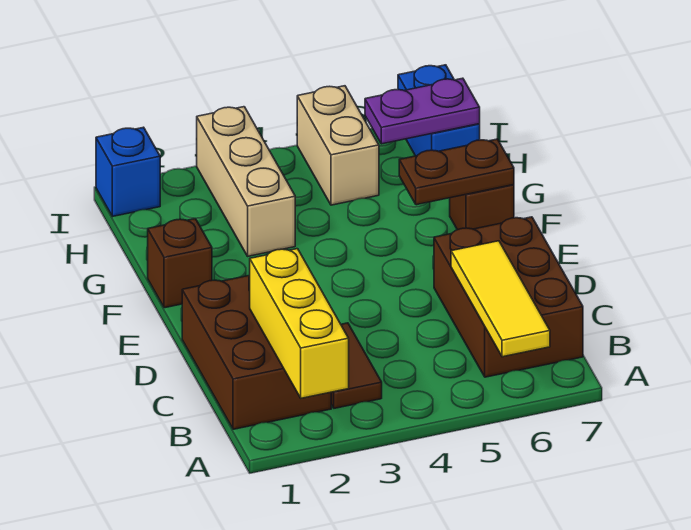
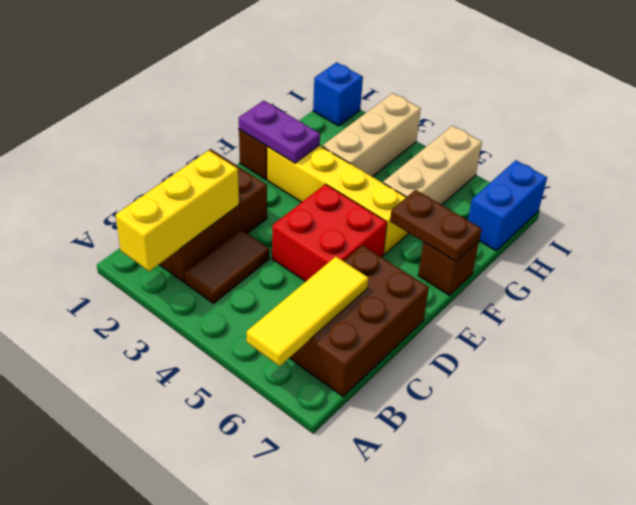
none -> red 2x2 brick [272,184,387,282]
none -> yellow 1x4 brick [267,145,408,254]
tan 1x2 brick [297,86,379,205] -> tan 1x3 brick [383,126,482,205]
purple 1x2 plate [365,78,480,144] -> purple 1x2 plate moved to [239,101,320,163]

